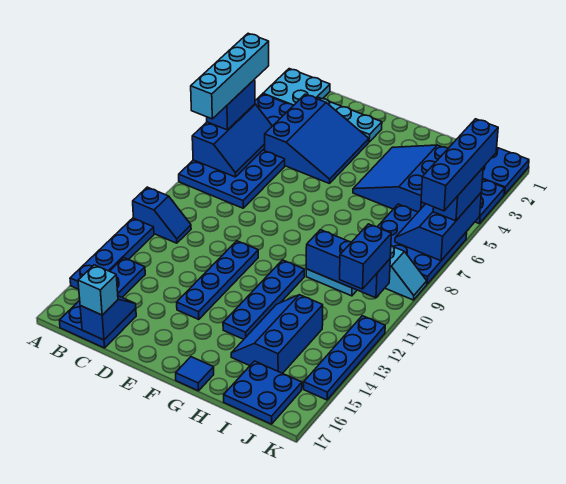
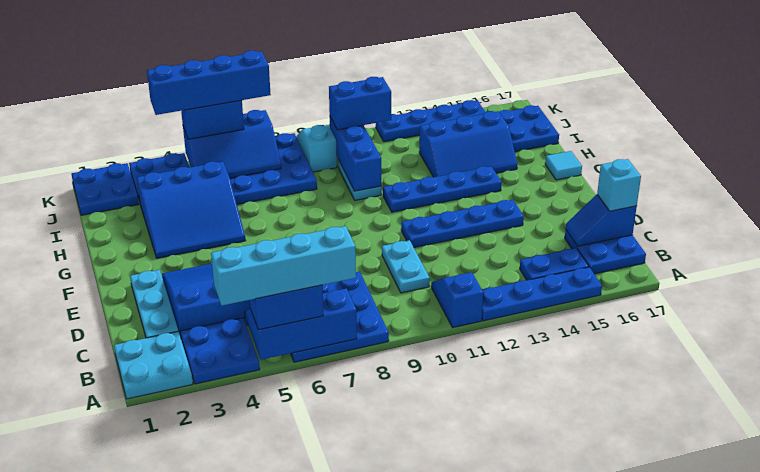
none -> cyan 1x2 plate [382,240,430,293]
blue 1x1 tile [176,357,214,391] -> cyan 1x1 tile [545,151,582,180]

